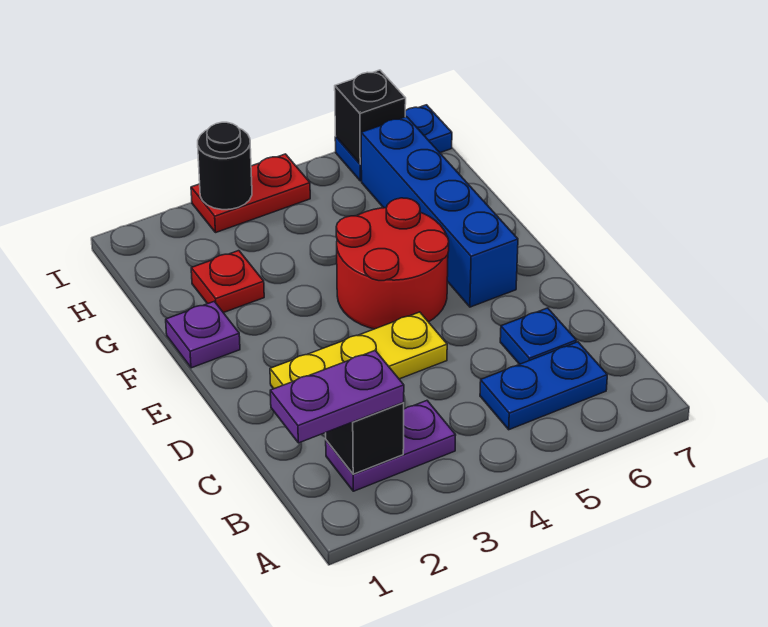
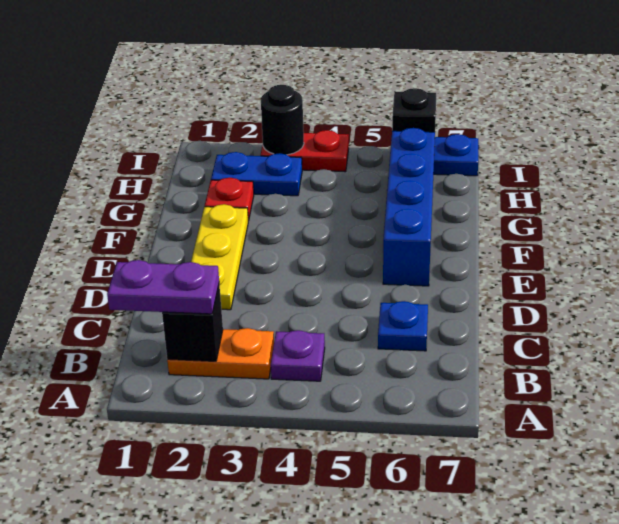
purple 1x2 plate [326,401,456,491] -> orange 1x2 plate [167,328,274,379]
blue 1x2 plate [480,342,607,430] -> blue 1x2 plate moved to [211,152,302,196]
yellow 1x3 plate [270,312,447,389] -> yellow 1x3 plate turned to [191,204,248,310]
red 2x2 round brick [336,198,449,329] -> none
purple 1x1 plate [166,302,240,368] -> purple 1x1 plate moved to [271,330,325,381]

